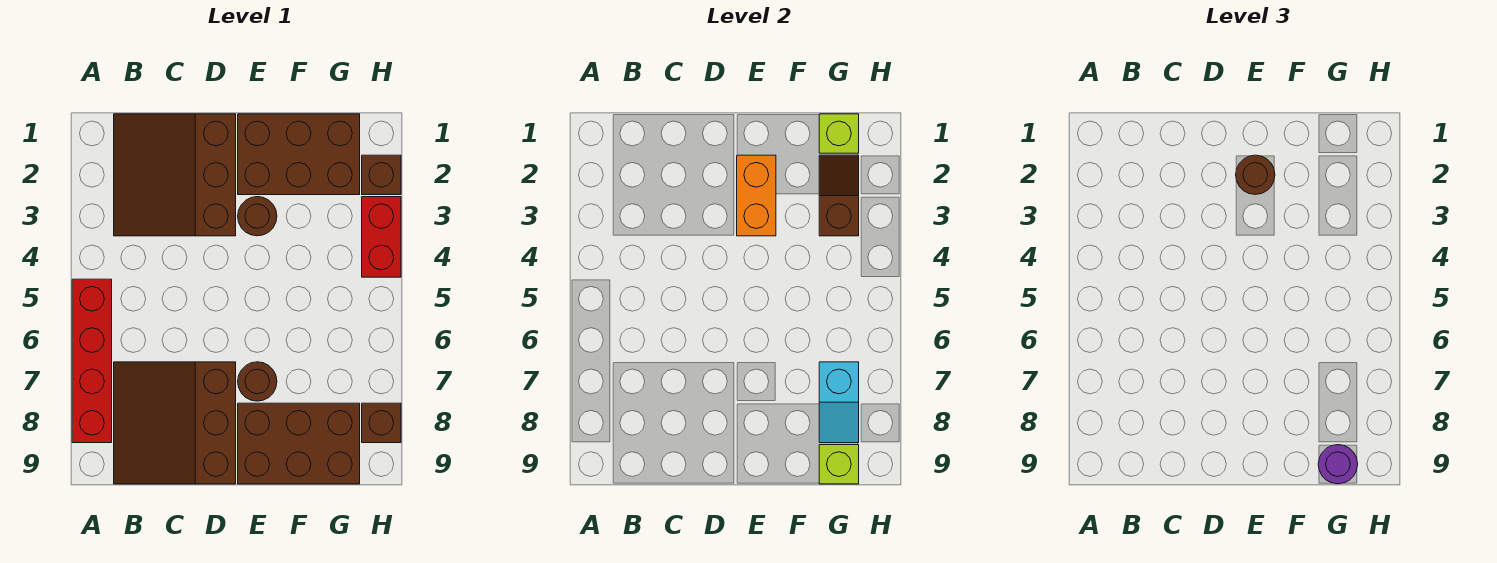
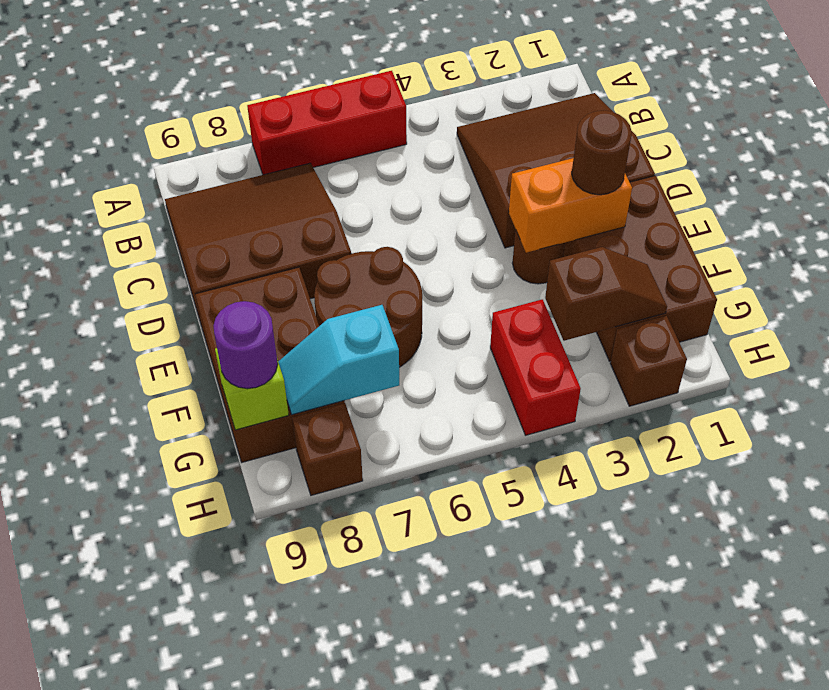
red 1x4 brick [72,279,112,443] -> red 1x3 brick [247,71,407,175]
brown 1x1 round brick [238,362,277,401] -> brown 2x2 round brick [314,247,422,367]
lime 1x1 brick [819,114,859,153] -> none
red 1x2 brick [362,197,401,277] -> red 1x2 brick turned to [490,299,581,435]

